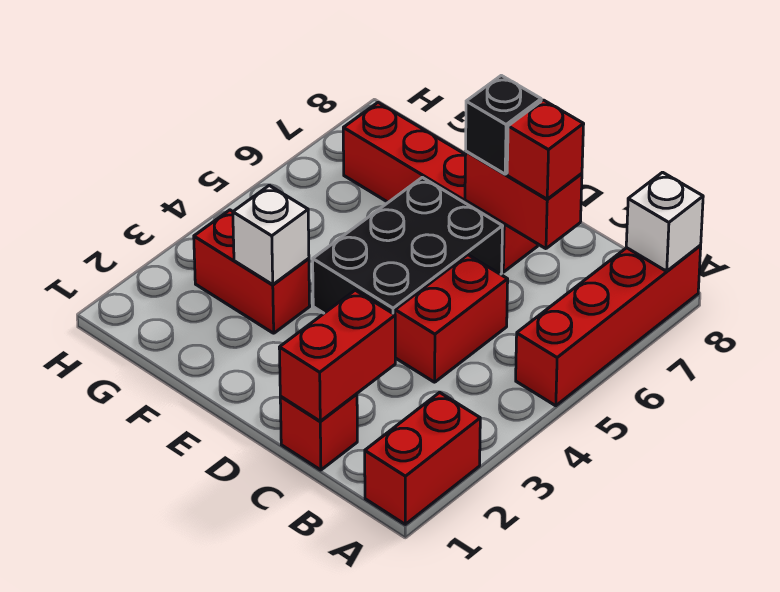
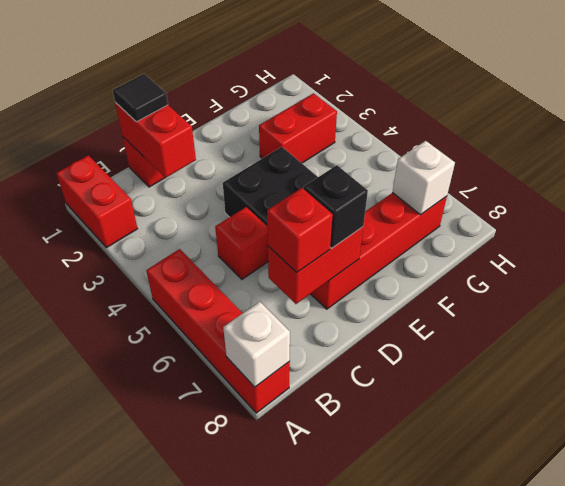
none -> black 1x1 tile [113,74,168,122]
red 1x2 brick [395,255,508,382] -> red 1x1 brick [215,207,268,279]
white 1x1 brick [233,185,309,285] -> white 1x1 brick moved to [393,141,455,215]

